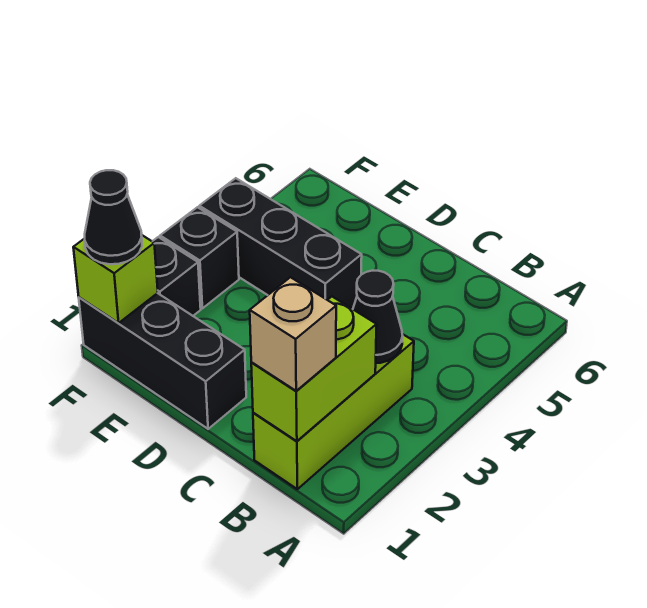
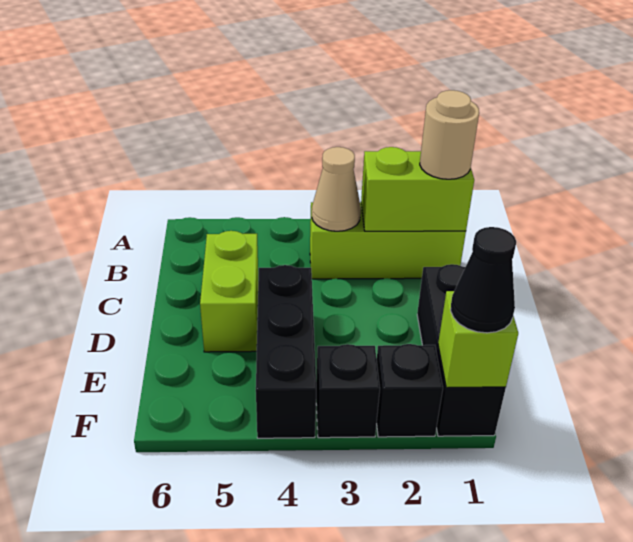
tan 1x1 brick [250,277,336,391] -> tan 1x1 round brick [420,90,479,179]
black 1x1 cone [353,271,403,363] -> tan 1x1 cone [312,147,361,231]
none -> lime 1x2 brick [200,231,258,352]

